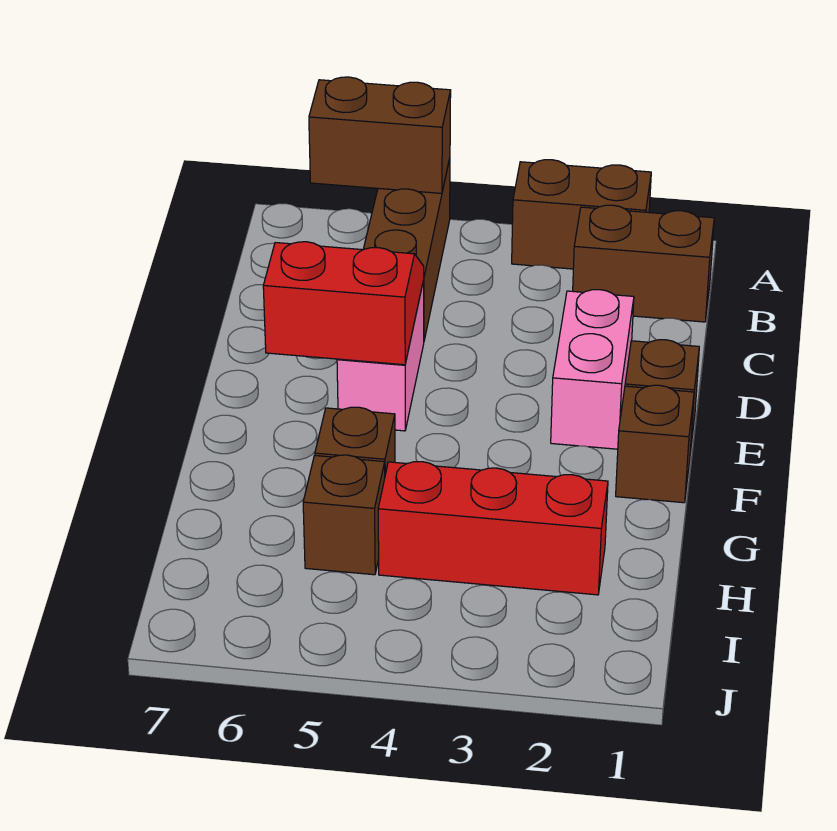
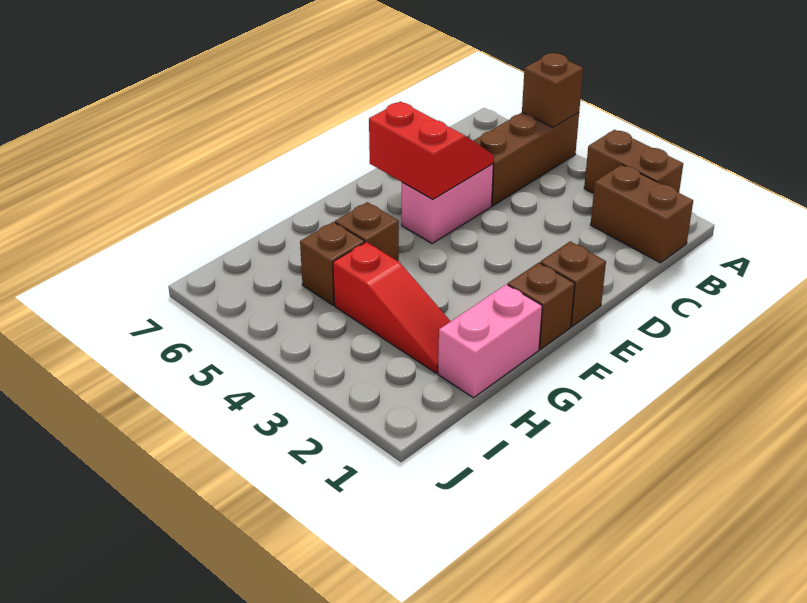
brown 1x2 brick [309,77,451,193] -> brown 1x1 brick [522,53,583,127]
pink 1x2 brick [551,290,634,449] -> pink 1x2 brick moved to [438,284,542,398]
red 1x3 brick [378,462,608,595] -> red 1x3 slope [333,242,451,373]

